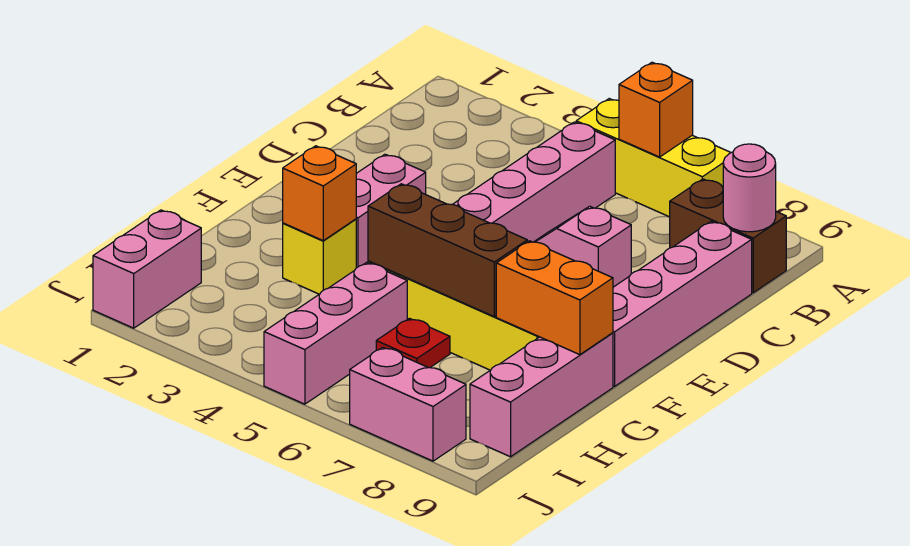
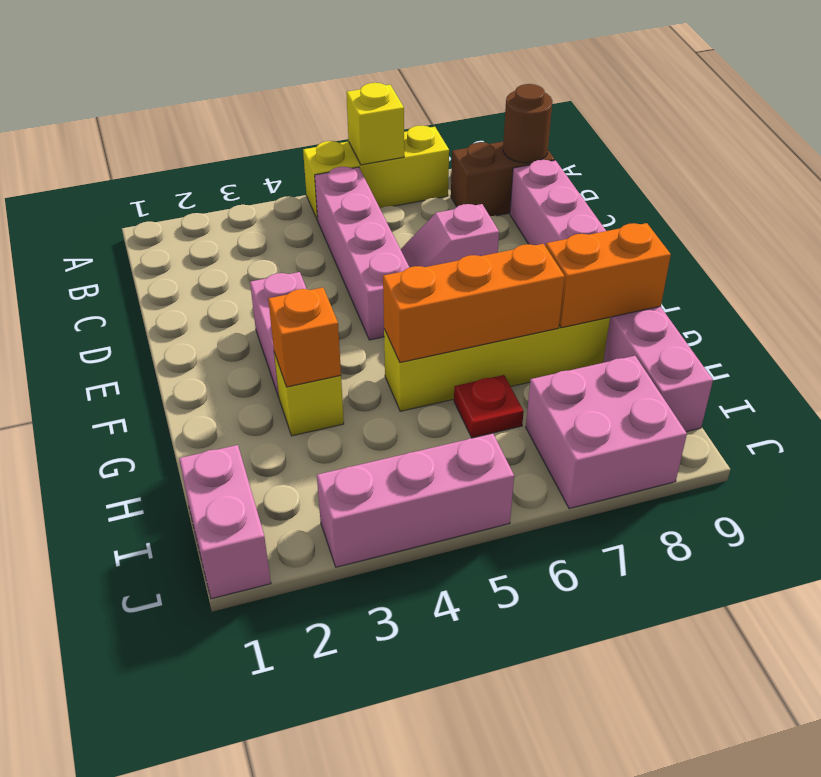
orange 1x1 brick [619,62,693,157] -> yellow 1x1 brick [346,83,404,165]
pink 1x1 round brick [723,144,776,232] -> brown 1x1 round brick [503,84,552,163]
brown 1x3 brick [368,184,527,317] -> orange 1x3 brick [383,244,565,363]
pink 1x3 brick [264,263,407,404] -> pink 1x3 brick turned to [317,434,514,567]
pink 1x2 brick [350,347,466,461] -> pink 2x2 brick [526,356,687,509]

